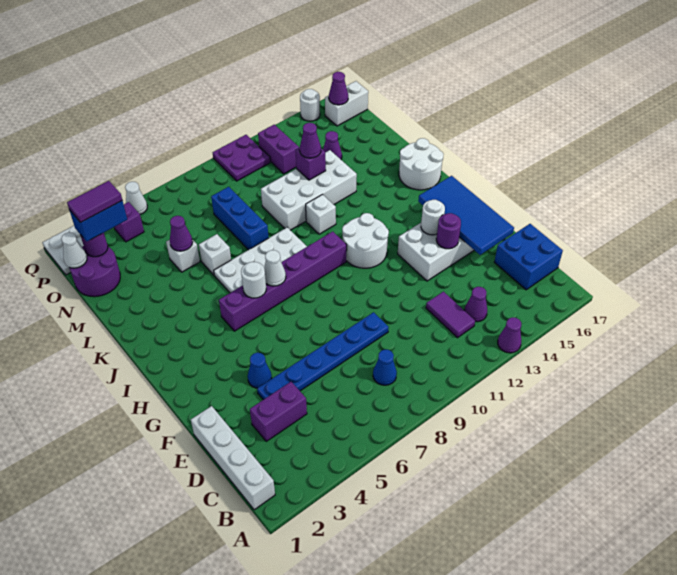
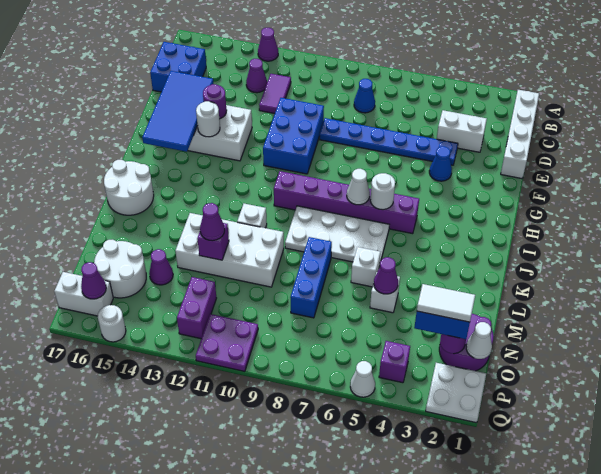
purple 1x2 brick [250,382,307,441] -> white 1x2 brick [437,110,487,152]
none -> blue 2x3 brick [263,98,324,174]
white 2x2 round brick [342,213,389,268] -> white 2x2 round brick moved to [94,240,146,298]
purple 1x2 tile [67,181,122,222] -> white 1x2 tile [417,284,475,322]

